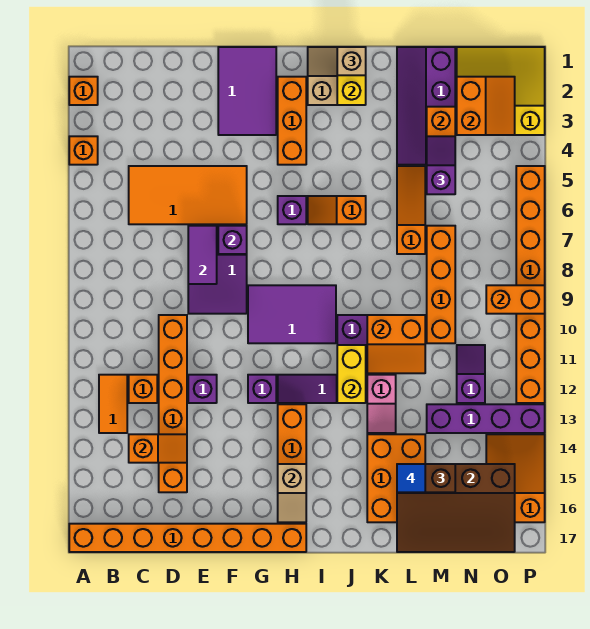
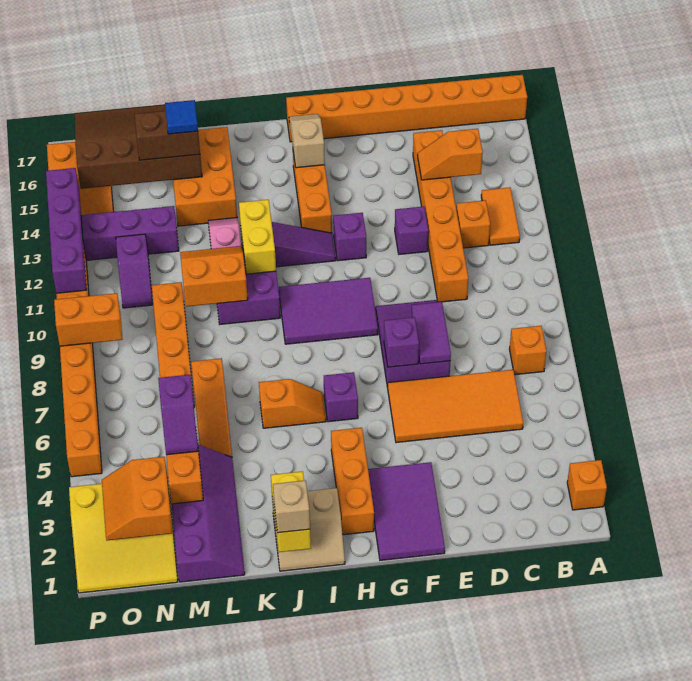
orange 1x1 brick [69,136,98,165] -> orange 1x1 brick moved to [509,326,547,375]
none -> purple 1x4 brick [46,168,87,293]

